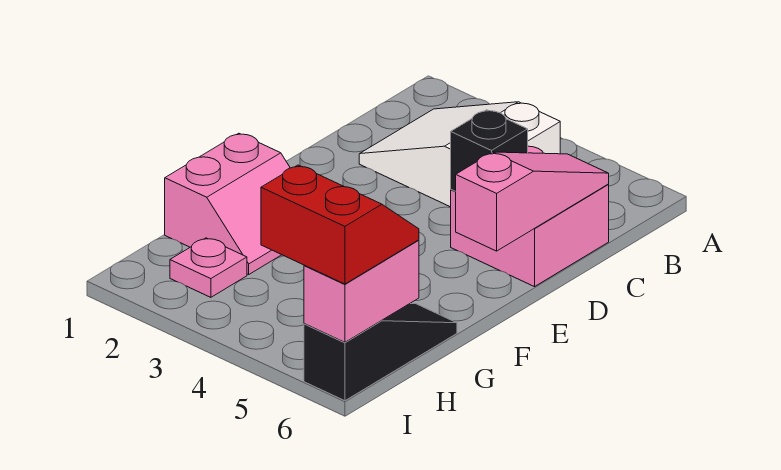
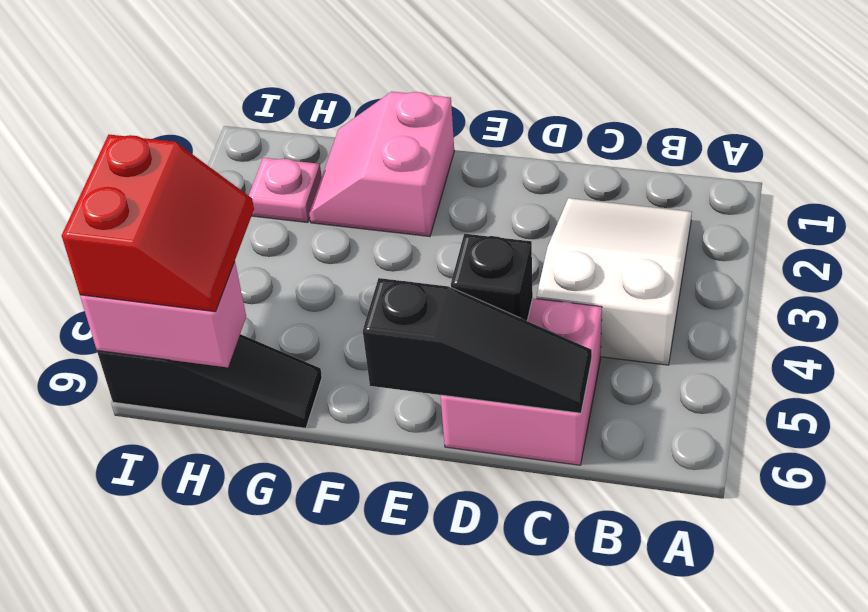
pink 1x3 slope [456,152,609,251] -> black 1x3 slope [363,278,592,413]
pink 2x2 slope [165,133,290,274] -> pink 2x2 slope turned to [309,92,454,236]

